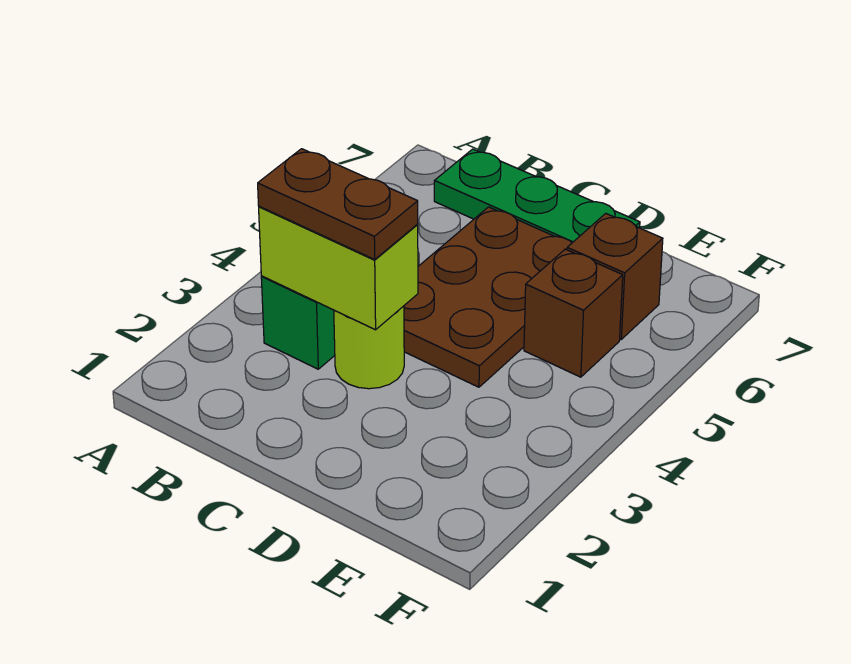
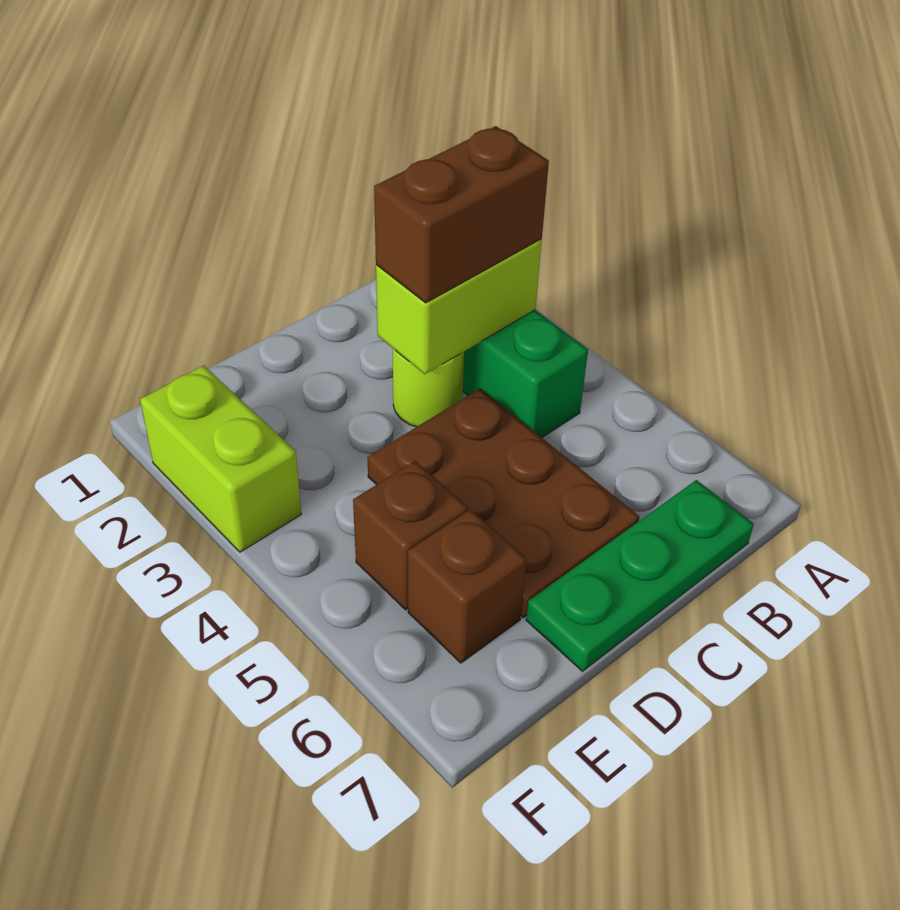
brown 1x2 plate [258,149,418,259] -> brown 1x2 brick [374,126,549,303]
none -> lime 1x2 brick [140,365,301,552]

